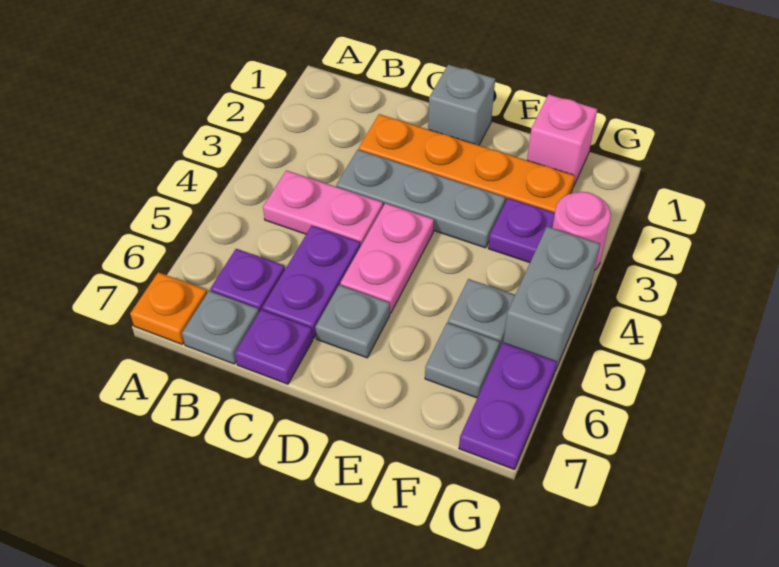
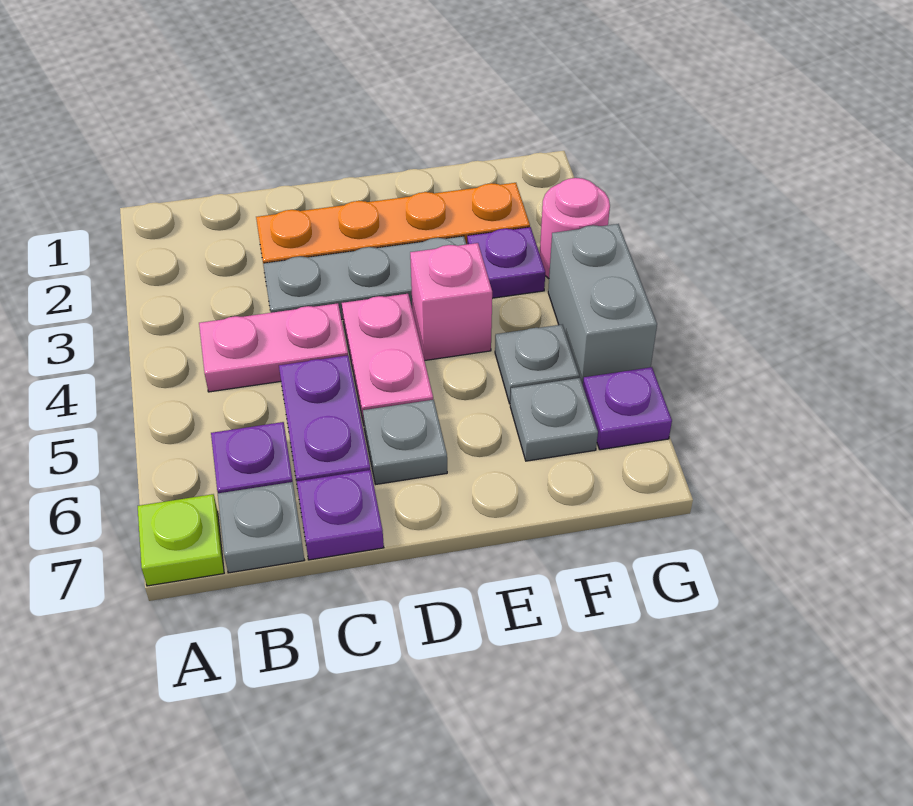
orange 1x1 plate [130,272,207,344] -> lime 1x1 plate [138,494,224,586]
grey 1x1 brick [428,64,495,145] -> none
pink 1x1 brick [527,94,597,187] -> pink 1x1 brick moved to [410,243,492,361]
purple 1x2 plate [459,343,557,470] -> purple 1x1 plate [583,367,672,450]

